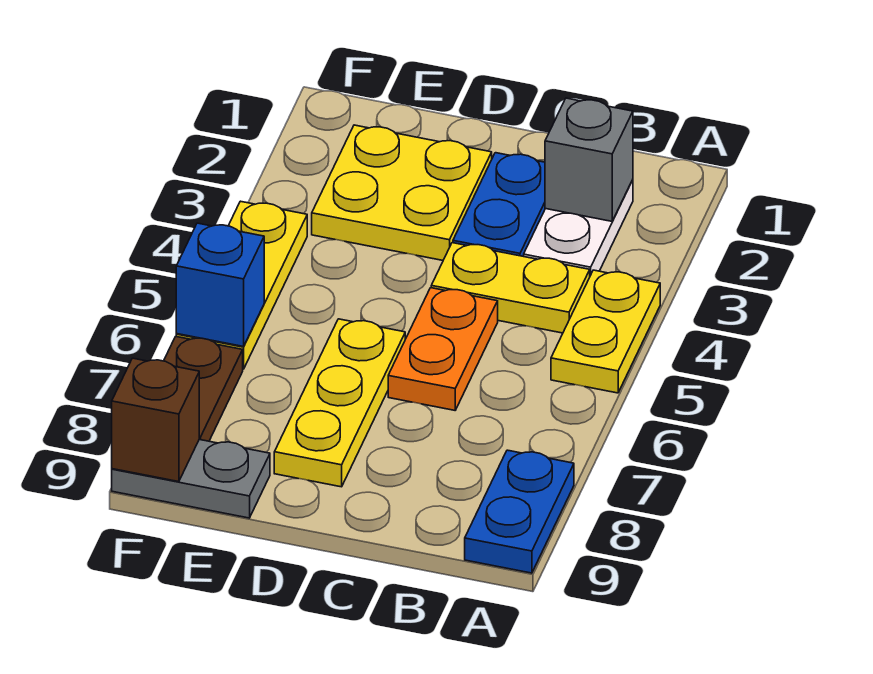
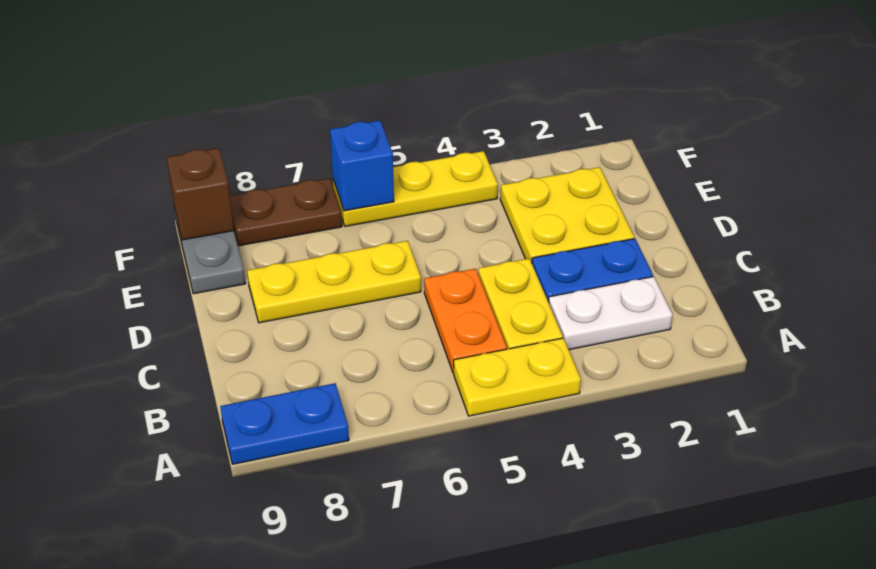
grey 1x1 brick [545,98,633,221] -> none
orange 1x2 plate [388,288,498,410] -> orange 1x2 plate turned to [424,269,507,373]

